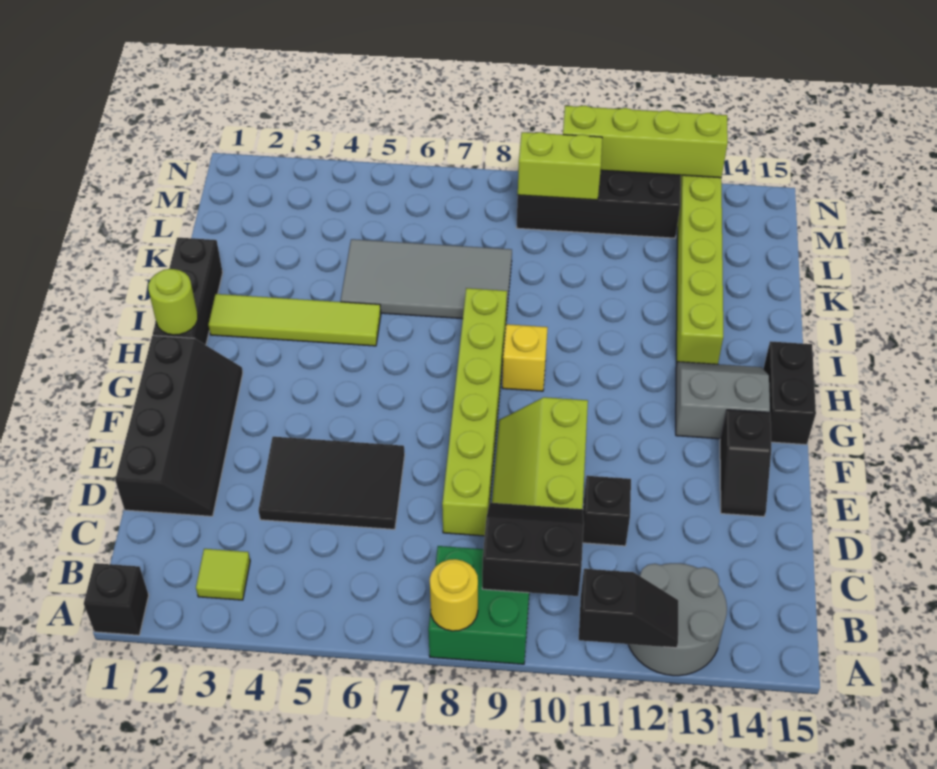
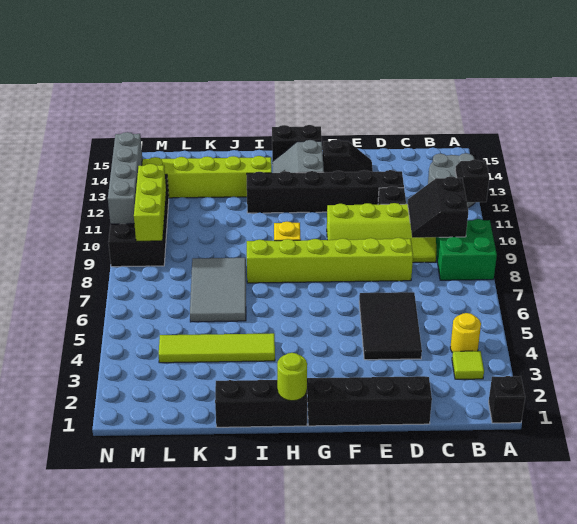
yellow 1x1 round brick [430,559,478,631] -> yellow 1x1 round brick moved to [450,313,481,353]
none -> black 1x6 brick [247,170,404,213]
lime 1x4 tile [208,294,381,346] -> lime 1x4 tile turned to [159,333,275,363]
grey 2x4 tile [341,239,512,319] -> grey 2x3 tile [190,258,246,322]
lime 1x2 brick [518,132,602,200] -> lime 1x3 brick [134,164,166,241]
lime 1x4 brick [563,106,728,178] -> grey 1x4 brick [108,132,142,224]

